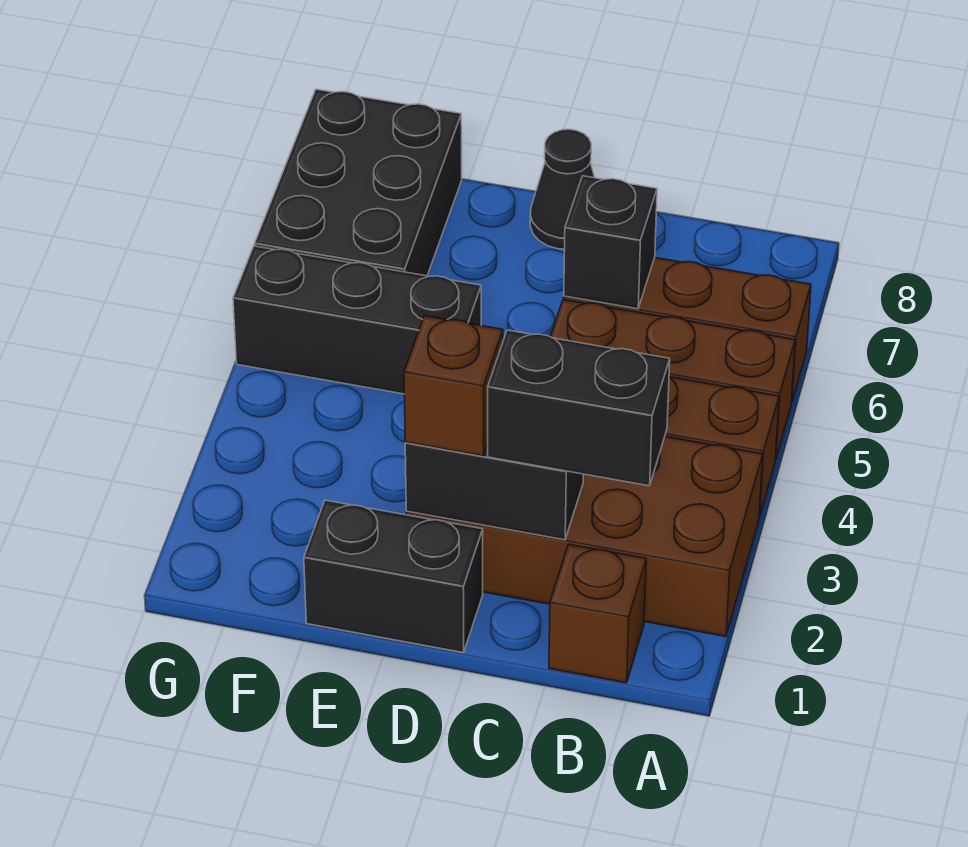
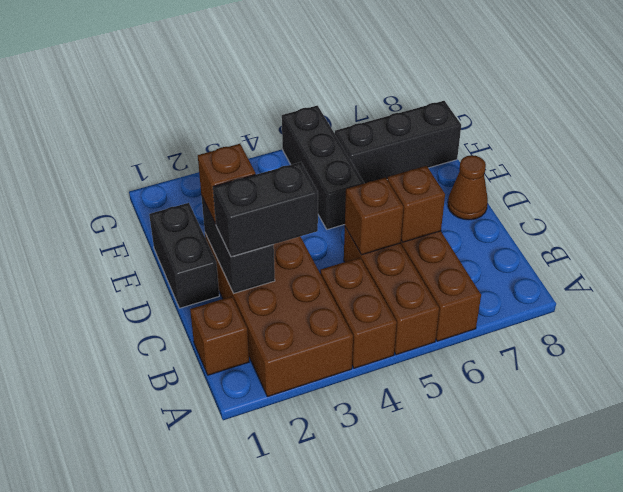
black 1x2 brick [488,330,670,486] -> black 1x2 brick turned to [213,162,318,257]
none -> brown 1x1 brick [345,178,403,255]
black 1x1 brick [564,176,657,309] -> brown 1x1 brick [387,166,445,242]
black 1x1 cone [530,129,594,249] -> brown 1x1 cone [448,155,488,220]
black 2x3 brick [255,89,462,276] -> black 1x3 brick [335,101,461,183]

